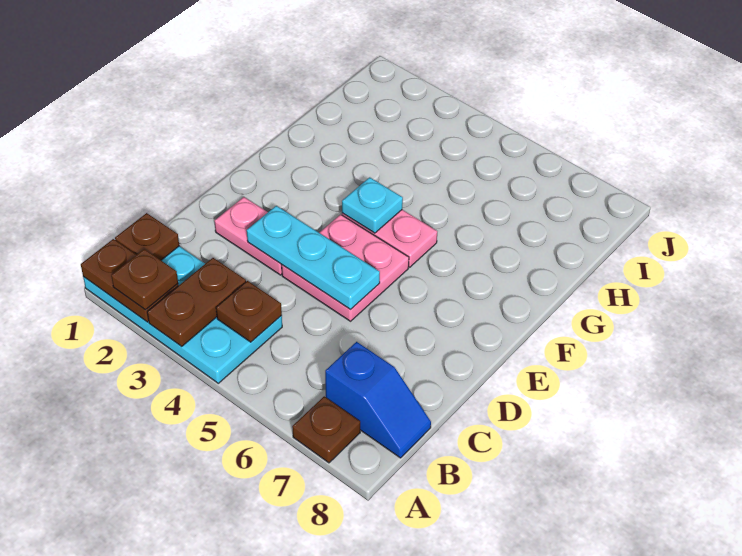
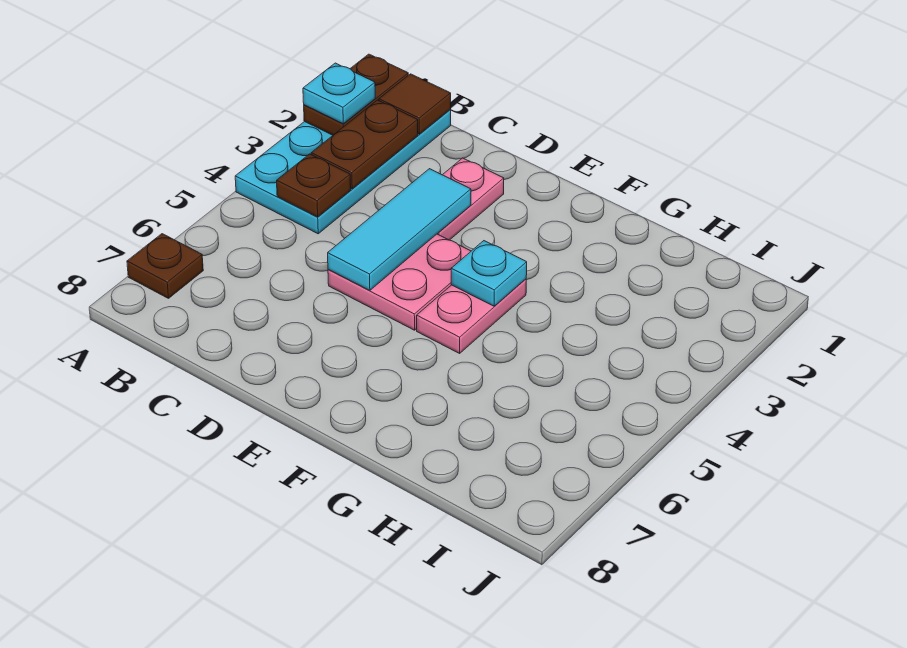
brown 1x1 plate [111,249,178,310] -> cyan 1x1 plate [303,63,375,124]
brown 1x2 plate [147,258,246,346] -> brown 1x2 plate turned to [311,100,418,189]
brown 1x1 plate [115,213,179,260] -> brown 1x1 tile [379,74,451,134]
blue 1x2 slope [325,342,431,458] -> none
cyan 1x3 plate [247,206,380,310] -> cyan 1x3 tile [328,169,471,290]

